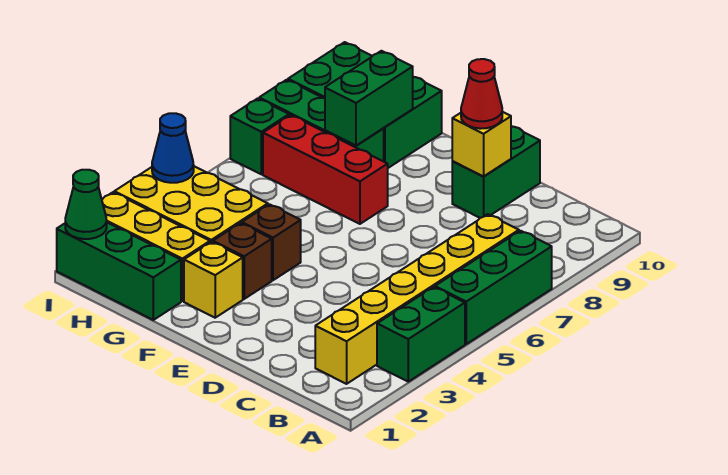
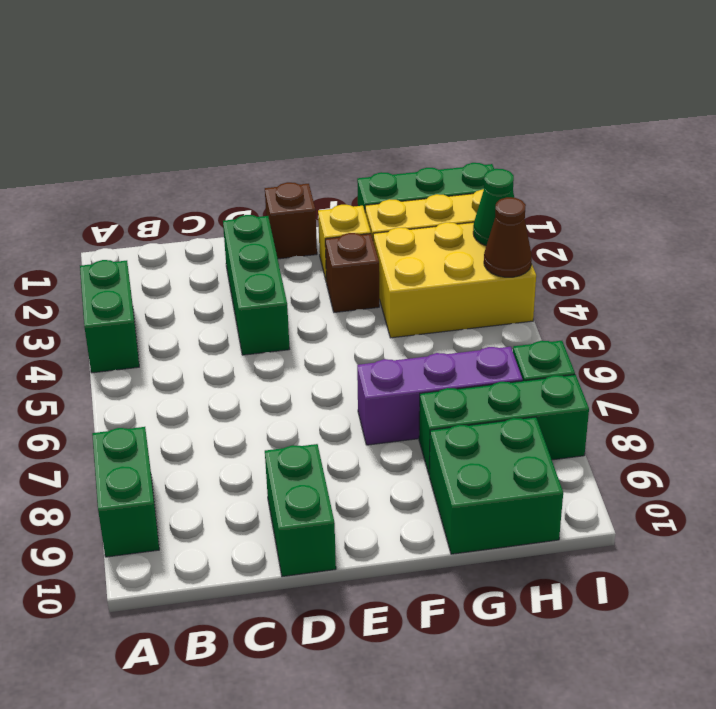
green 1x3 brick [435,231,552,344] -> green 1x3 brick moved to [223,215,290,355]
yellow 1x6 brick [315,214,519,384] -> none
yellow 1x1 brick [452,112,511,176] -> none
red 1x1 cone [461,59,502,129] -> none
brown 1x1 brick [242,204,301,280] -> brown 1x1 brick moved to [265,182,317,259]
red 1x3 brick [263,115,388,224] -> purple 1x3 brick [357,347,523,445]
green 1x2 brick [325,51,413,146] -> green 1x2 brick moved to [92,427,159,557]
green 2x3 brick [288,42,442,168] -> green 2x2 brick [429,417,563,554]
green 1x1 cone [65,170,107,239] -> green 1x1 cone moved to [473,169,514,246]
blue 1x1 cone [152,113,194,183] -> brown 1x1 cone [484,197,532,277]

